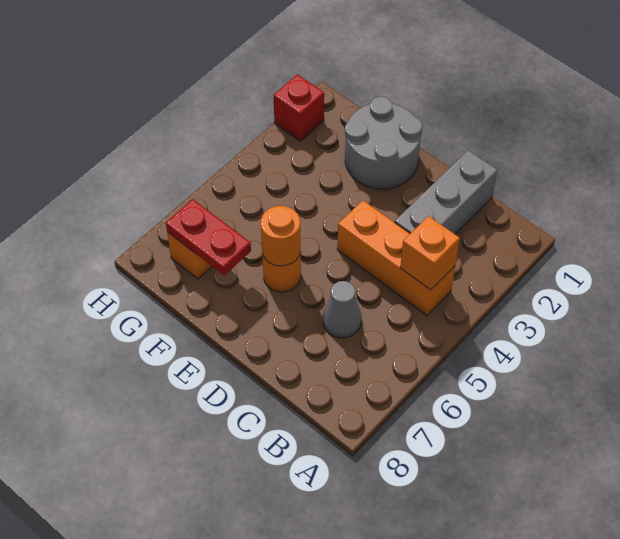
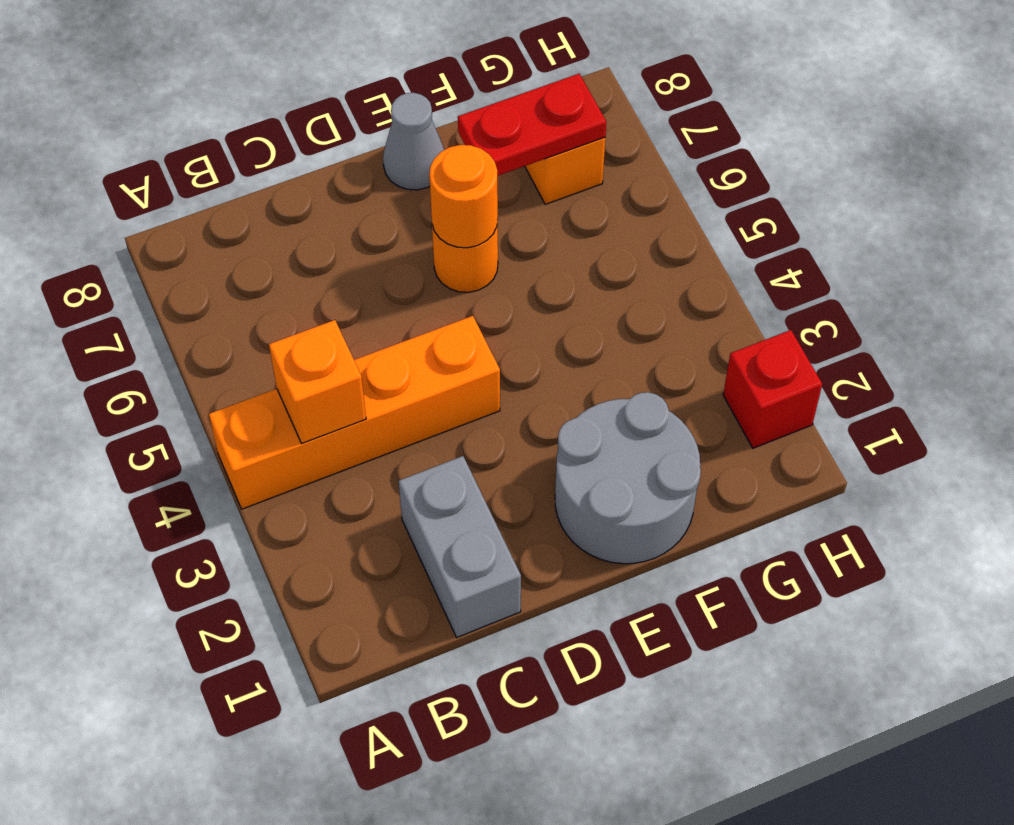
orange 1x3 brick [337,201,455,315] -> orange 1x4 brick [209,316,500,509]
grey 1x3 brick [395,151,497,234] -> grey 1x2 brick [399,456,521,637]
grey 1x1 cone [323,281,361,338] -> grey 1x1 cone moved to [383,93,444,190]

